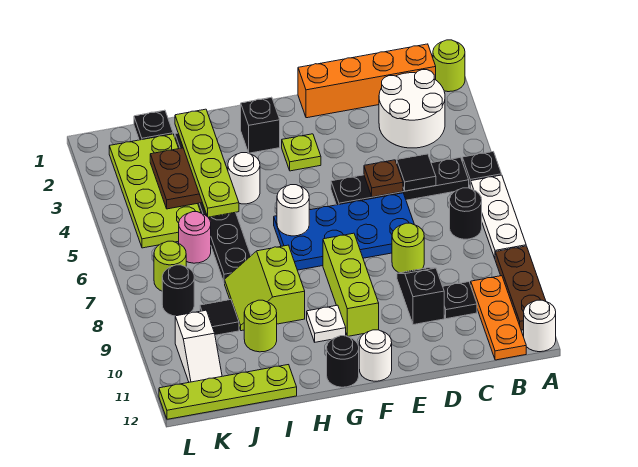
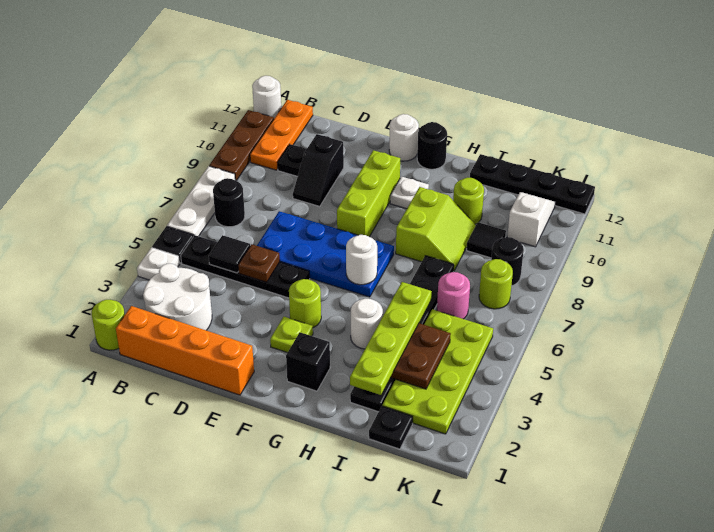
none -> white 1x1 plate [137,248,180,280]
lime 1x1 round brick [392,223,424,273] -> lime 1x1 round brick moved to [289,279,321,328]
lime 1x4 plate [159,365,297,419] -> black 1x4 plate [470,154,595,214]

